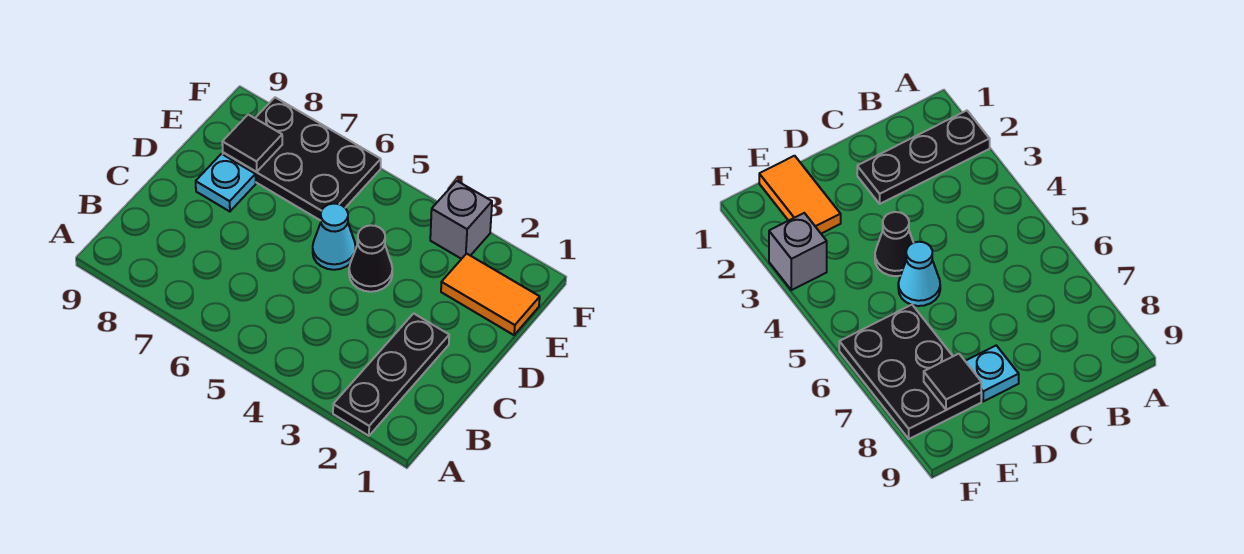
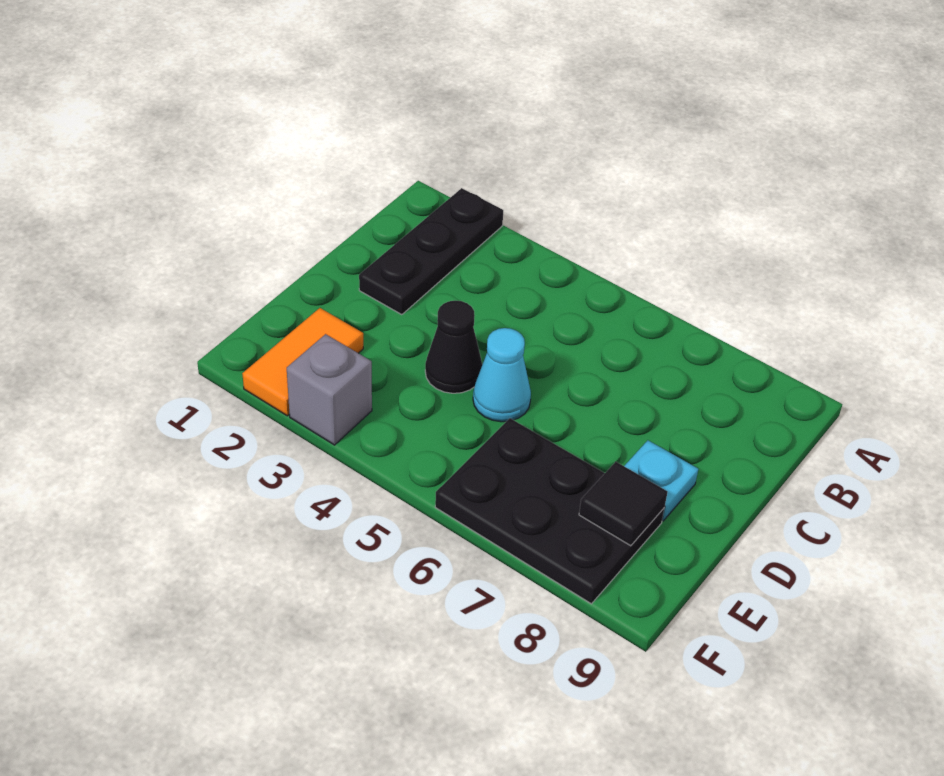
orange 1x2 tile [441,254,540,335] -> orange 1x2 tile turned to [242,308,363,416]

